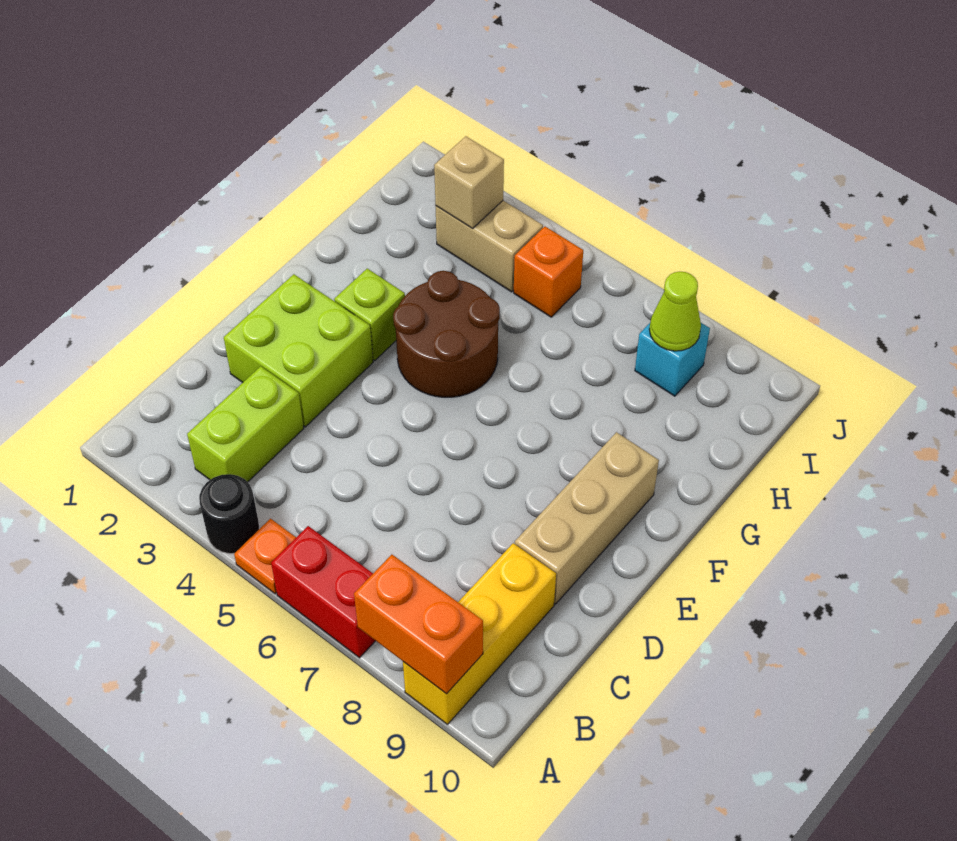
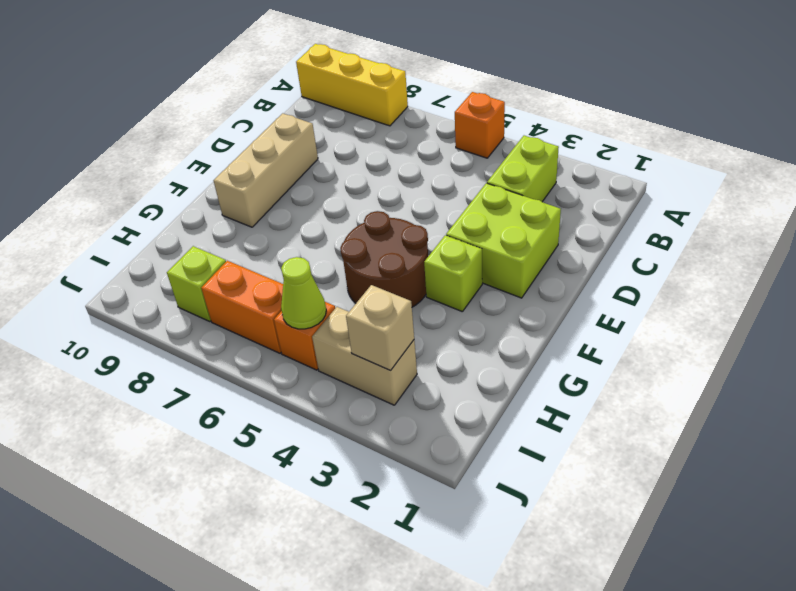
black 1x1 round brick [199,474,259,554] -> none
orange 1x1 plate [234,519,296,594] -> orange 1x1 brick [455,92,505,158]
red 1x2 brick [271,526,375,658] -> none
orange 1x2 brick [354,555,483,694] -> orange 1x2 brick moved to [201,261,283,353]
yellow 1x3 brick [403,543,556,724] -> yellow 1x3 brick turned to [296,44,408,126]
cyan 1x1 brick [635,323,710,396] -> lime 1x1 brick [167,246,226,322]
lime 1x1 cone [649,272,701,351] -> lime 1x1 cone moved to [281,257,326,329]

